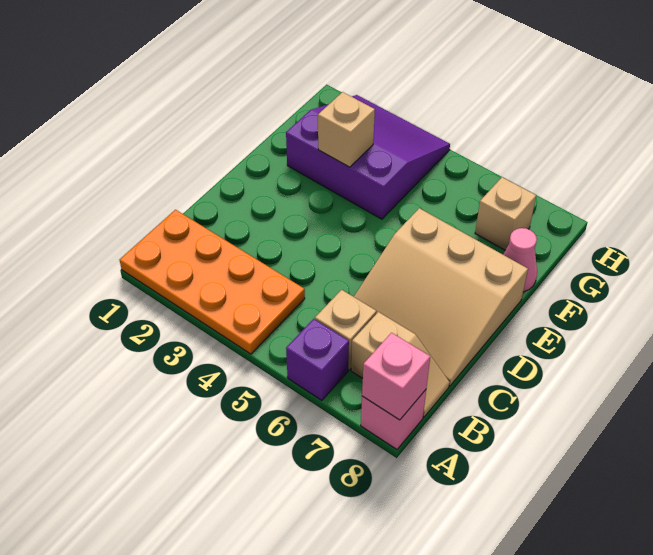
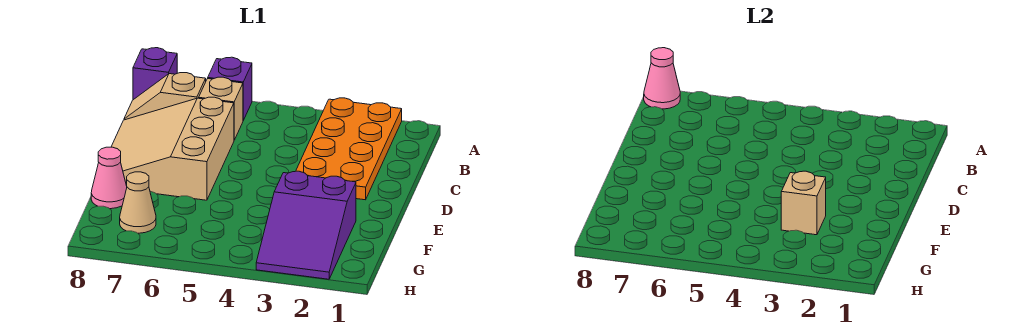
orange 2x4 plate [120,210,305,354] -> orange 2x4 plate turned to [296,98,402,200]
pink 1x1 brick [361,390,426,449] -> purple 1x1 brick [133,48,177,100]
pink 1x1 brick [362,333,430,420] -> pink 1x1 cone [644,48,680,109]
tan 3x3 slope [354,208,528,386] -> tan 3x3 slope turned to [111,97,234,200]
purple 3x3 slope [286,95,450,219] -> purple 2x3 slope [256,171,356,279]
tan 1x1 brick [475,177,536,250] -> tan 1x1 cone [120,172,156,233]

